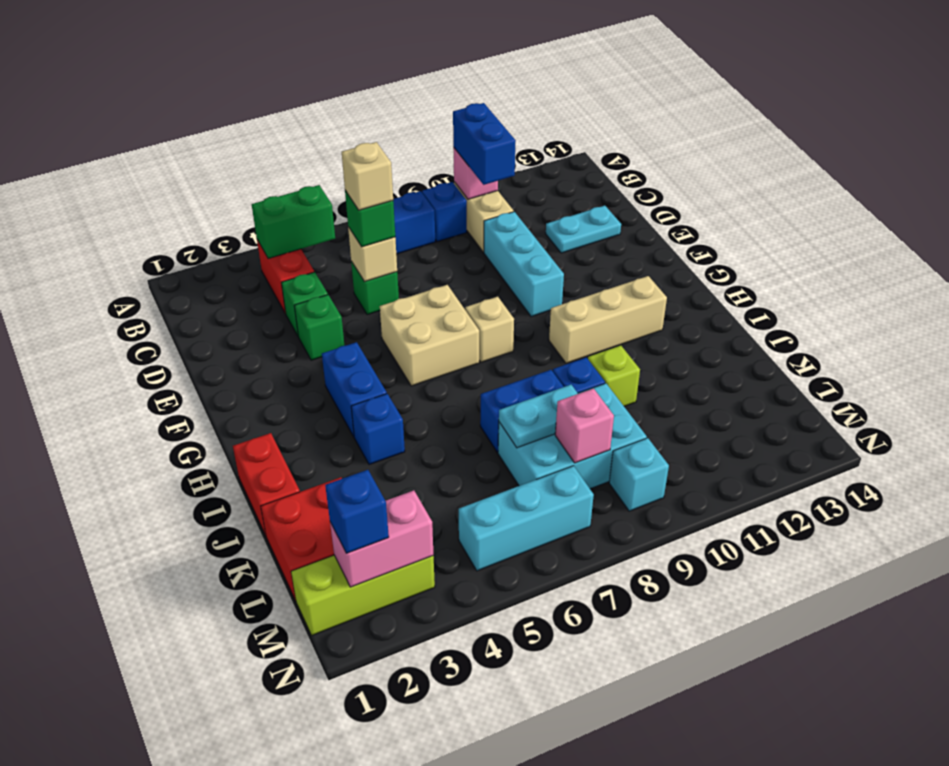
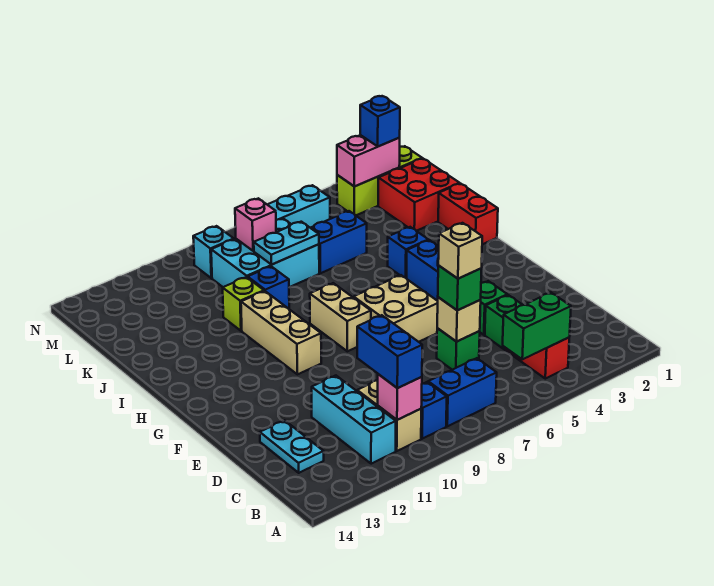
cyan 1x3 brick [484,212,564,317] -> cyan 1x3 brick moved to [312,376,396,464]
cyan 1x2 plate [546,206,621,253] -> cyan 1x2 plate turned to [260,420,324,473]
tan 1x1 brick [465,297,514,362] -> tan 1x2 brick [310,283,371,351]
tan 1x3 brick [549,276,667,363] -> tan 1x3 brick turned to [241,291,321,374]
blue 1x2 brick [480,370,564,452] -> blue 1x2 brick moved to [311,211,367,273]

